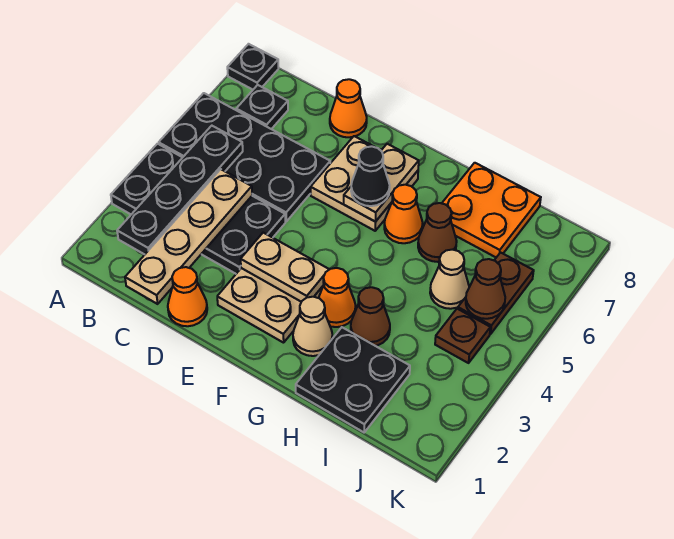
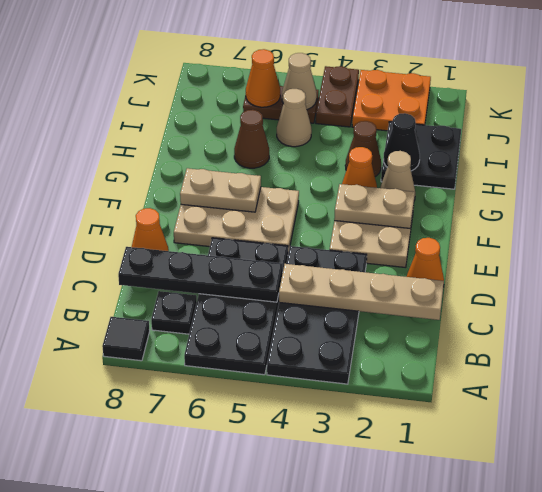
black 1x1 plate [227,44,279,90] -> black 1x1 tile [102,317,150,361]
black 1x4 plate [117,126,243,254] -> black 1x4 plate moved to [118,247,283,302]
tan 1x2 plate [241,233,329,302] -> tan 1x2 plate turned to [334,184,415,228]
tan 2x2 plate [311,136,418,231] -> tan 2x3 plate [174,187,299,254]
black 1x1 cone [351,146,390,206] -> black 1x1 cone moved to [383,113,420,171]
orange 1x1 cone [384,185,423,243] -> orange 1x1 cone moved to [246,49,280,107]
orange 2x2 plate [442,163,541,257] -> orange 2x2 plate moved to [352,70,431,131]
brown 1x1 plate [435,309,490,363] -> brown 1x2 plate [316,66,359,127]
brown 1x1 cone [466,259,505,319] -> tan 1x1 cone [282,53,317,110]

